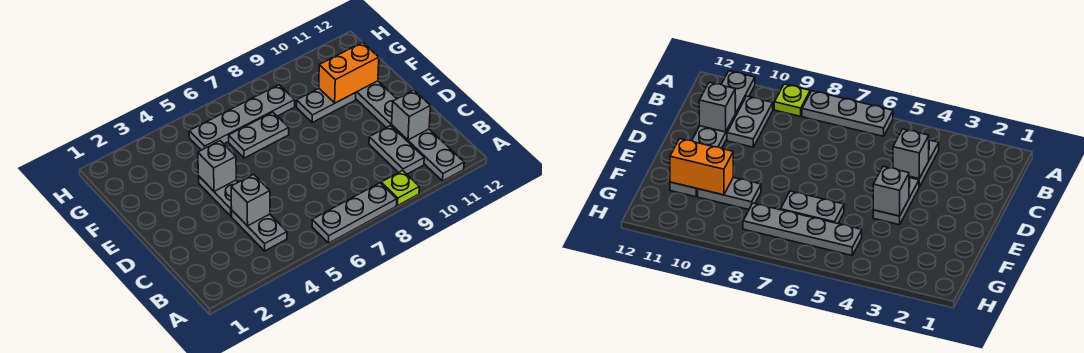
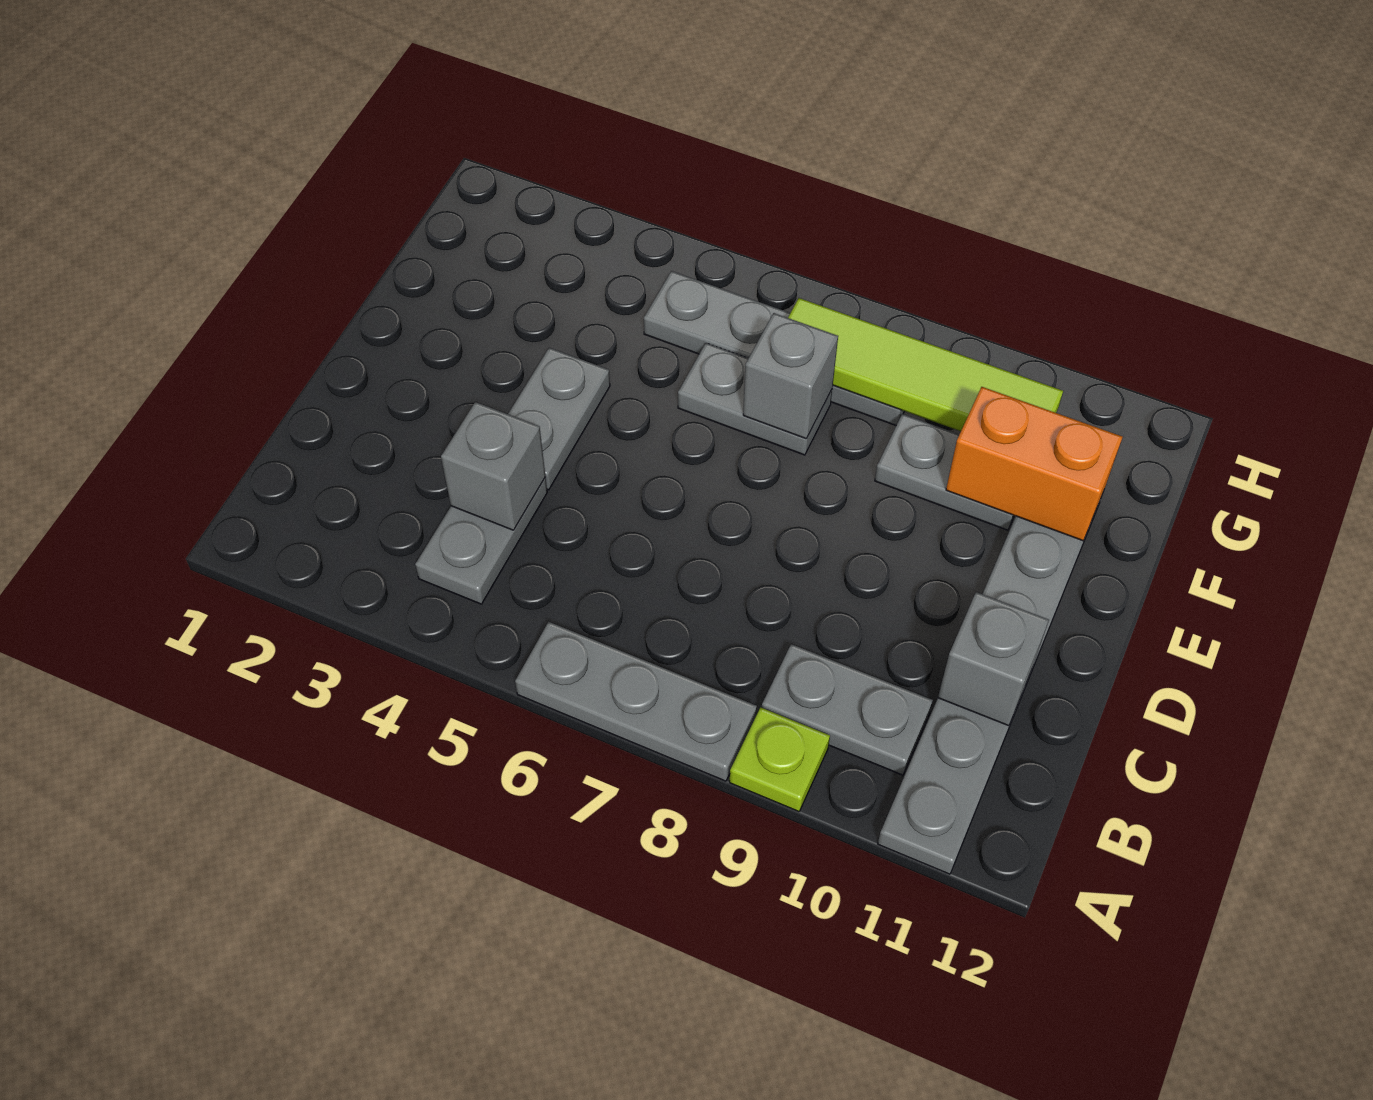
grey 1x2 plate [369,126,424,174] -> grey 1x2 plate turned to [762,644,933,775]
grey 1x1 brick [198,141,236,191] -> grey 1x1 brick moved to [743,313,838,439]
none -> lime 1x4 tile [788,298,1063,431]

